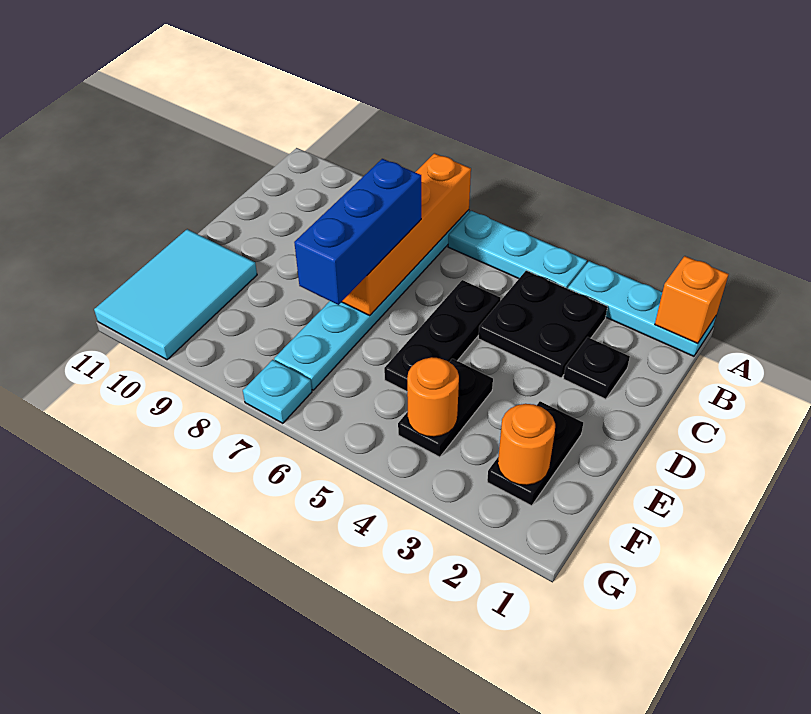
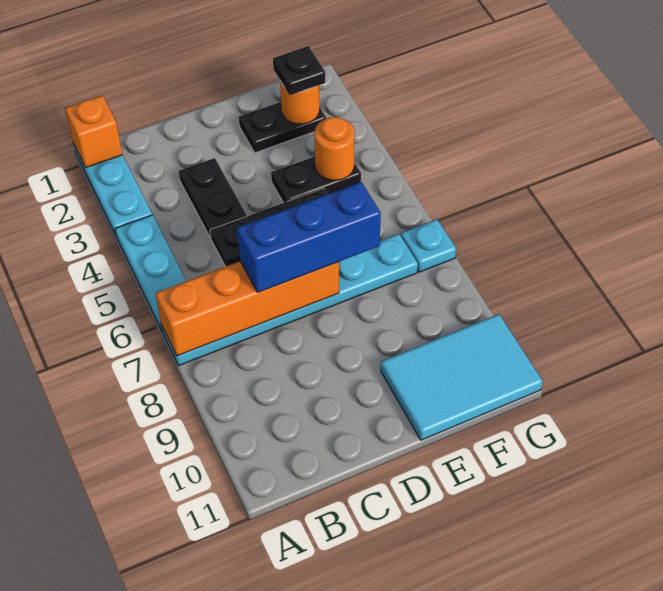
black 2x2 plate [478,271,607,378] -> black 1x2 plate [179,158,247,238]
black 1x1 plate [563,337,630,399] -> black 1x1 plate moved to [273,46,325,95]

